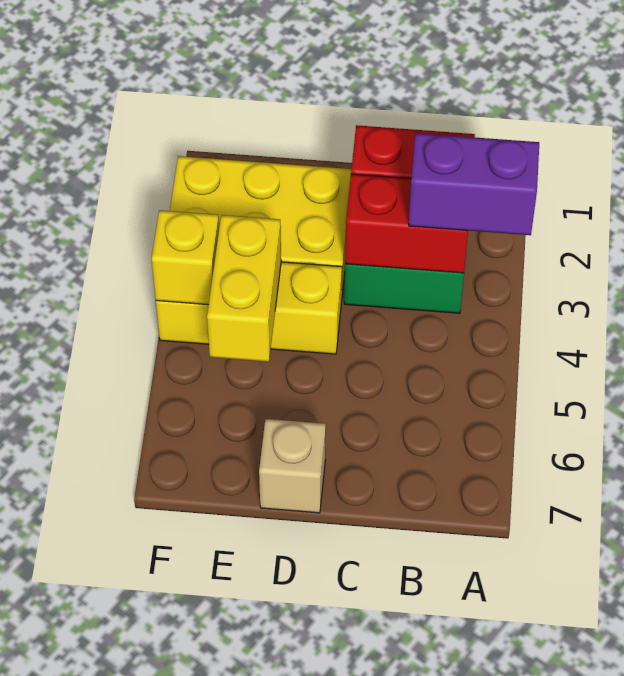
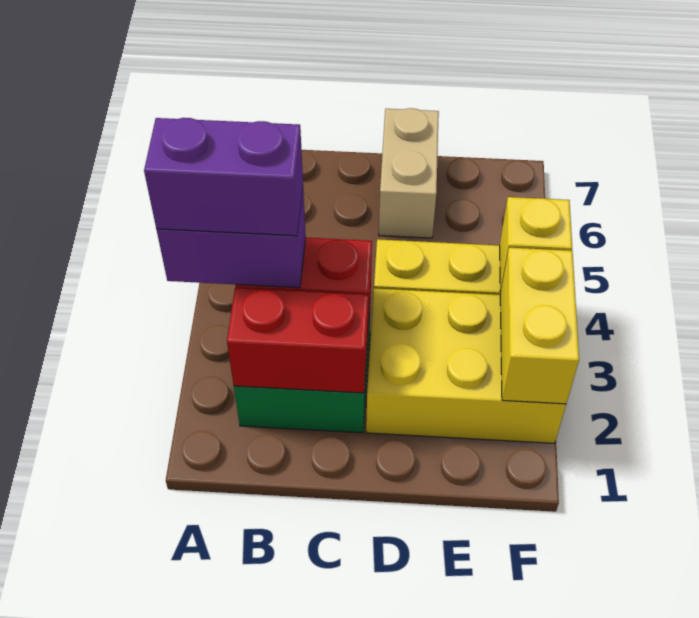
none -> purple 1x2 brick [144,118,303,236]
tan 1x1 brick [259,419,326,513] -> tan 1x2 brick [379,108,439,238]
yellow 1x2 brick [207,215,281,362] -> yellow 1x2 brick moved to [500,248,579,404]

